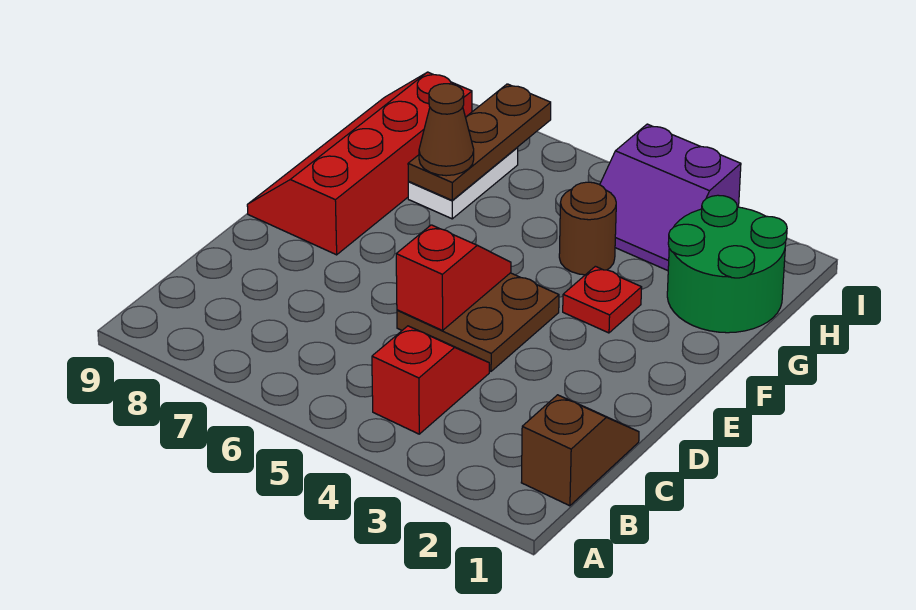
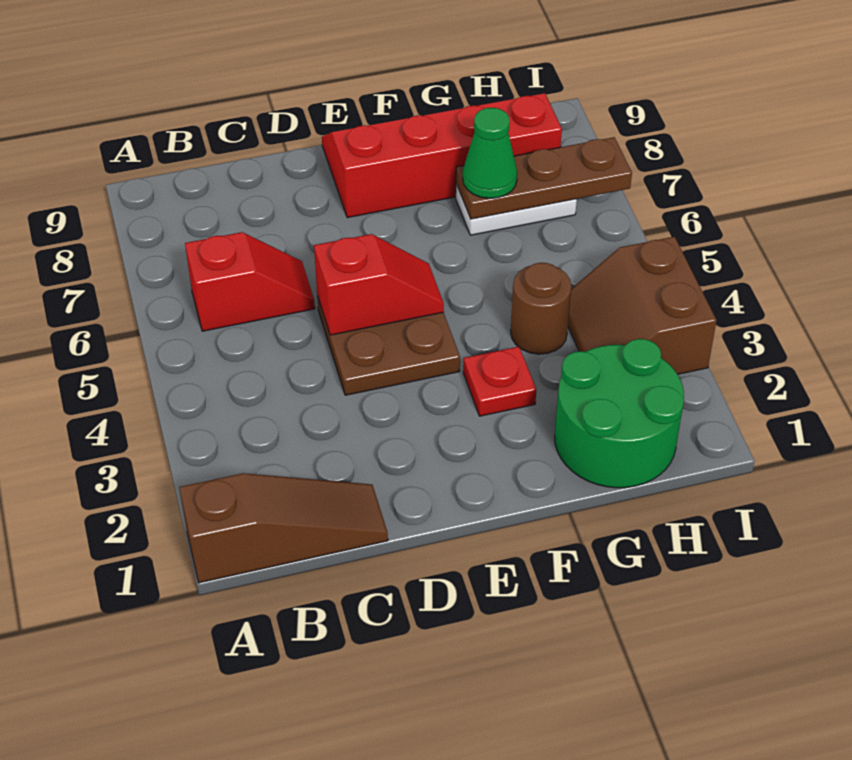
brown 1x2 slope [521,395,639,506] -> brown 1x3 slope [179,473,388,583]
red 1x2 slope [372,326,489,434] -> red 1x2 slope moved to [185,232,315,331]
brown 1x1 cone [419,84,474,176] -> green 1x1 cone [463,108,517,198]
purple 2x2 slope [600,124,741,271] -> brown 2x2 slope [568,237,717,374]

